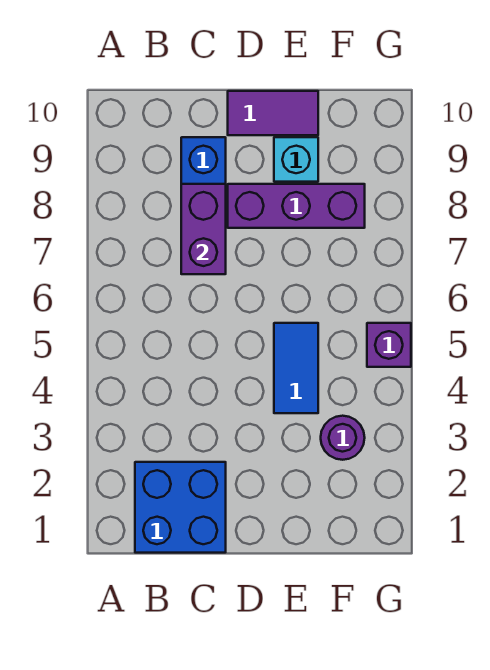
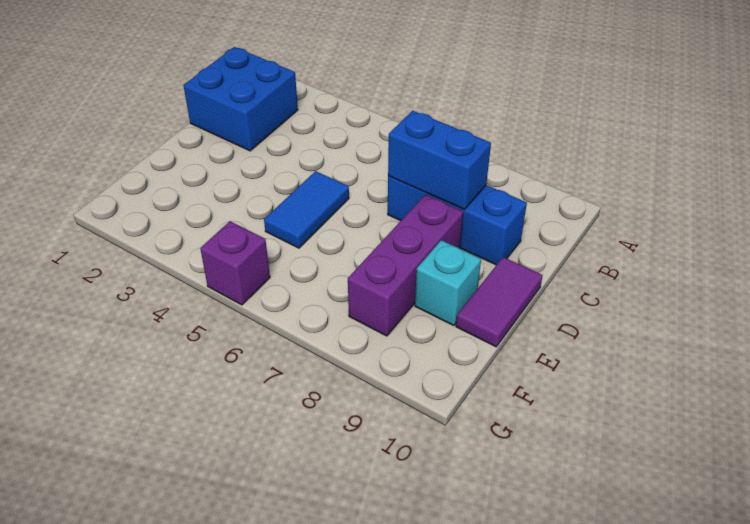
purple 1x2 brick [181,184,226,274] -> blue 1x2 brick [388,111,491,209]
blue 1x2 tile [274,323,318,413] -> blue 1x2 tile turned to [264,171,349,248]
purple 1x1 round brick [321,416,365,460] -> none

